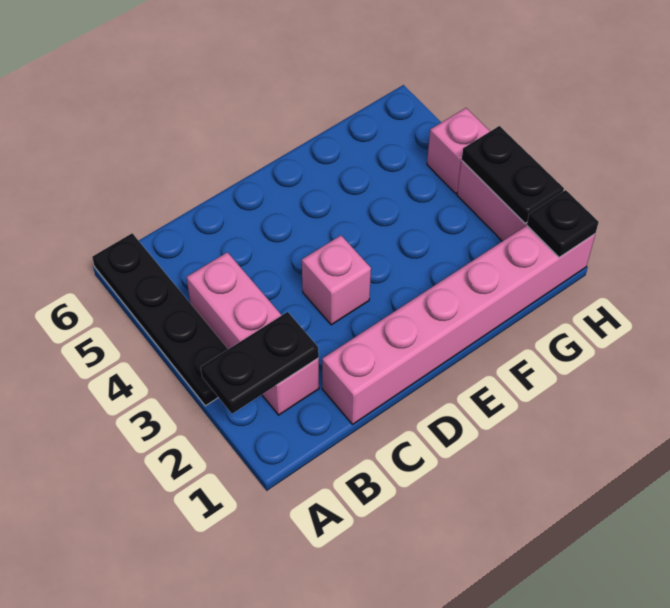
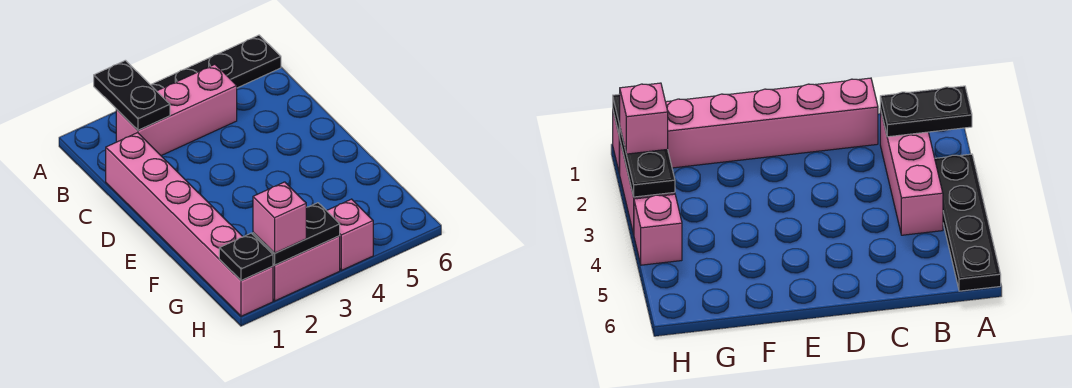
pink 1x1 brick [302,235,371,325] -> pink 1x1 brick moved to [253,182,306,253]

